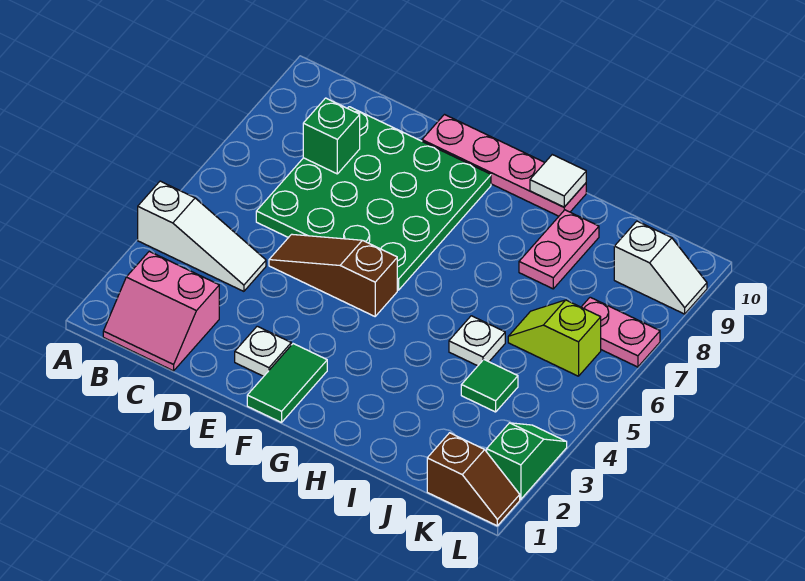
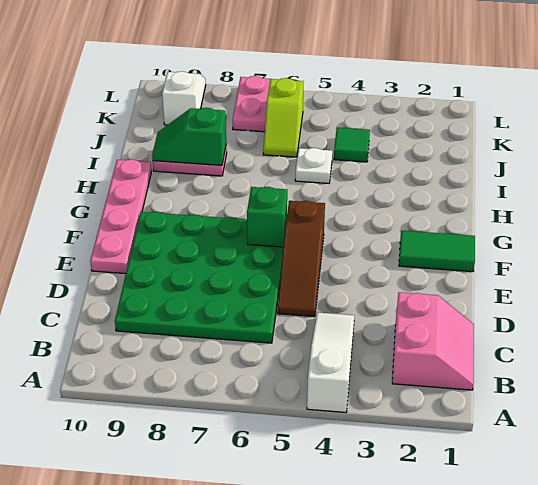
green 1x1 brick [303,98,360,174] -> green 1x1 brick moved to [247,187,287,247]
white 1x1 plate [235,326,291,376] -> none
white 1x1 tile [530,155,586,207] -> none
brown 1x2 slope [427,433,520,526] -> none
green 1x2 slope [487,423,567,499] -> green 1x2 slope moved to [152,108,226,165]

